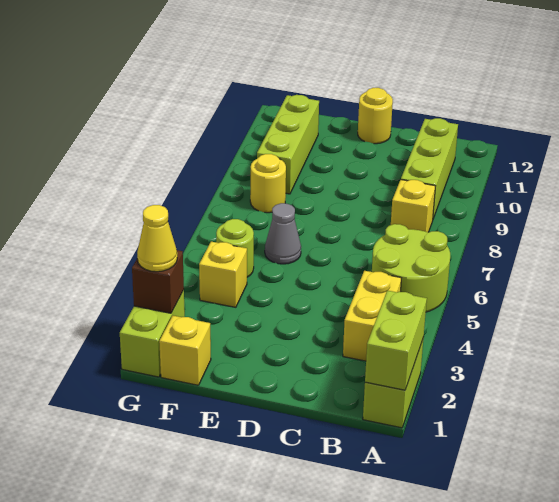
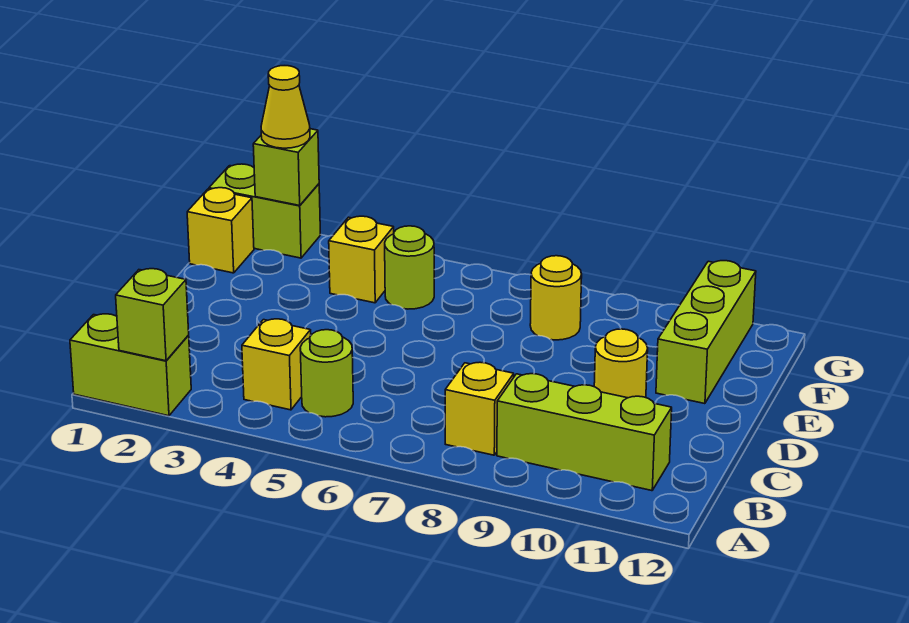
lime 1x2 brick [365,291,427,390] -> lime 1x1 brick [116,269,189,361]
lime 2x2 round brick [372,224,450,312] -> lime 1x1 round brick [300,330,353,417]
yellow 1x2 brick [343,271,401,361] -> yellow 1x1 brick [242,319,311,410]
yellow 1x1 round brick [358,88,393,144] -> yellow 1x1 round brick moved to [594,329,648,398]
grey 1x1 cone [265,203,301,264] -> none
lime 1x3 brick [257,95,319,194] -> lime 1x3 brick turned to [656,261,756,404]
brown 1x1 brick [132,250,184,313] -> lime 1x1 brick [253,129,319,206]

